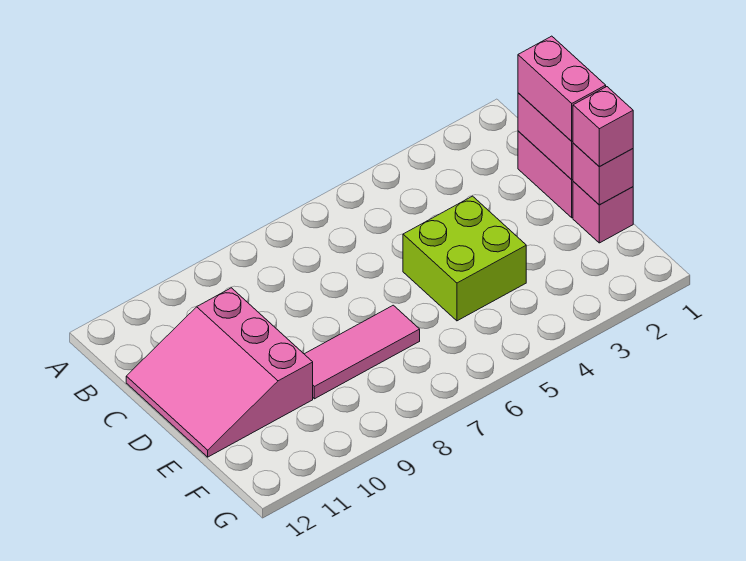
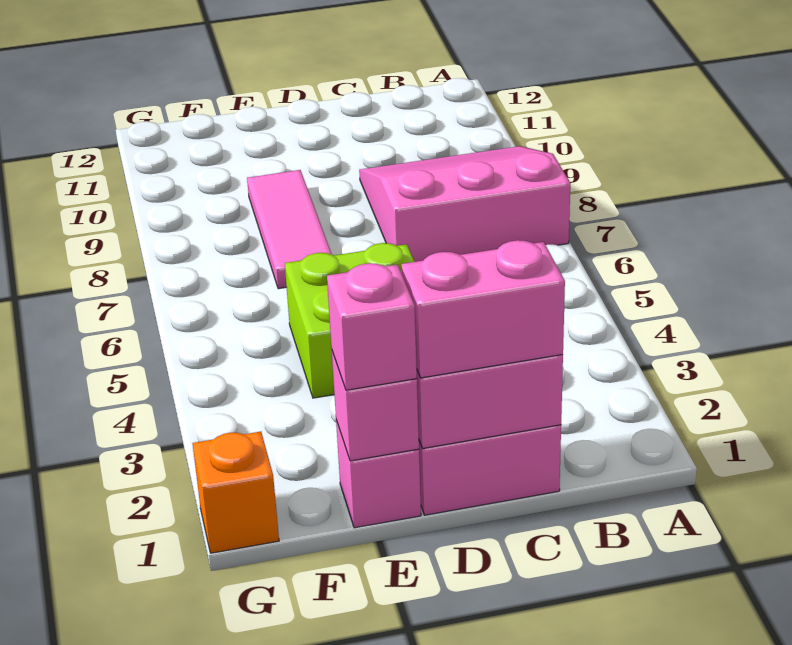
pink 3x3 slope [126,288,313,457] -> pink 3x3 slope moved to [359,146,570,262]
none -> orange 1x1 brick [193,432,279,553]

